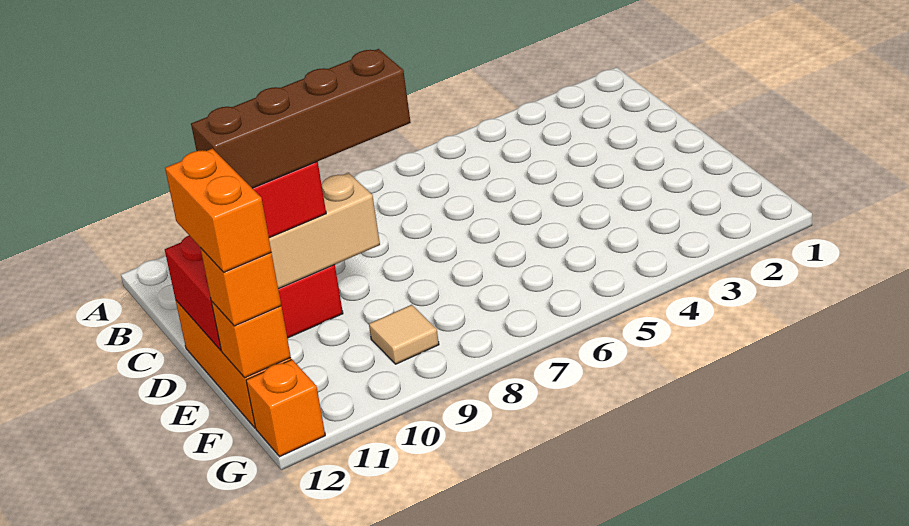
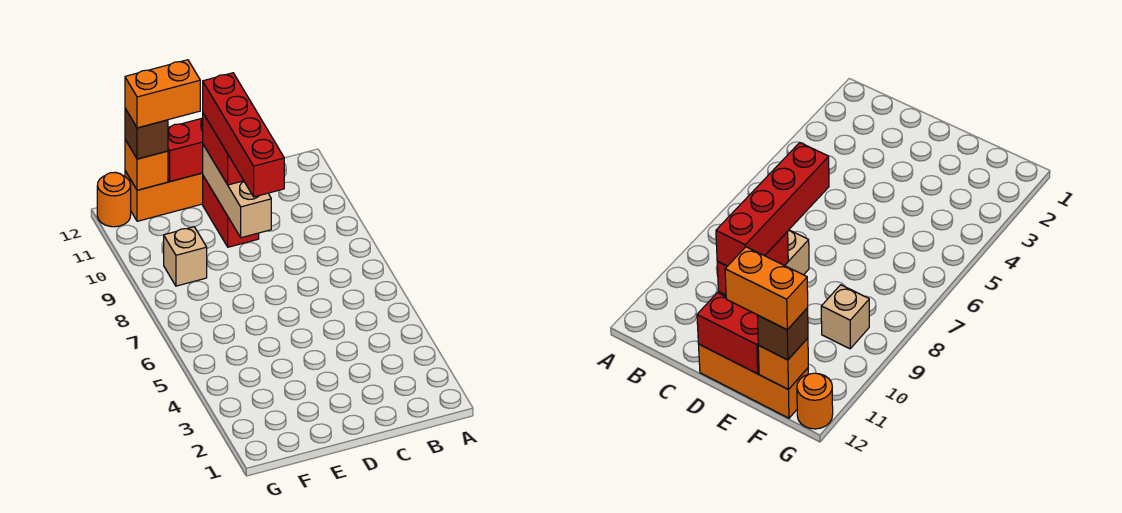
brown 1x4 brick [191,49,411,188] -> red 1x4 brick [203,73,284,197]
tan 1x1 tile [369,305,439,364] -> tan 1x1 brick [164,227,207,286]
orange 1x1 brick [200,248,281,326] -> brown 1x1 brick [125,109,168,159]
orange 1x1 brick [246,360,325,457] -> orange 1x1 round brick [97,172,131,227]

